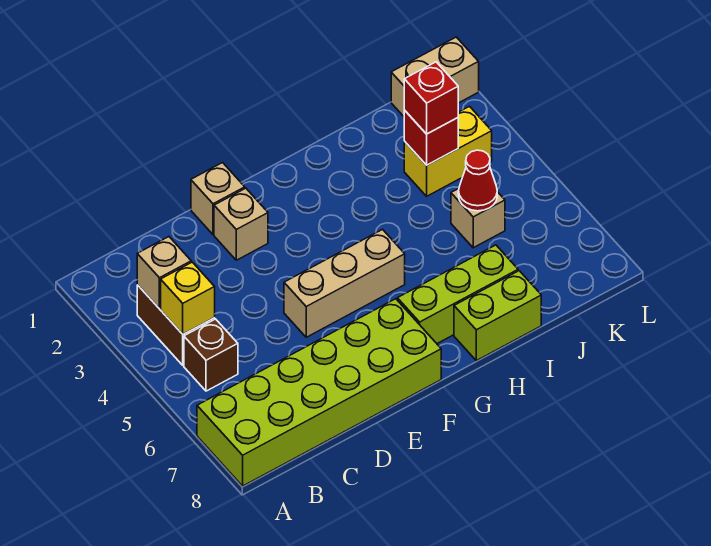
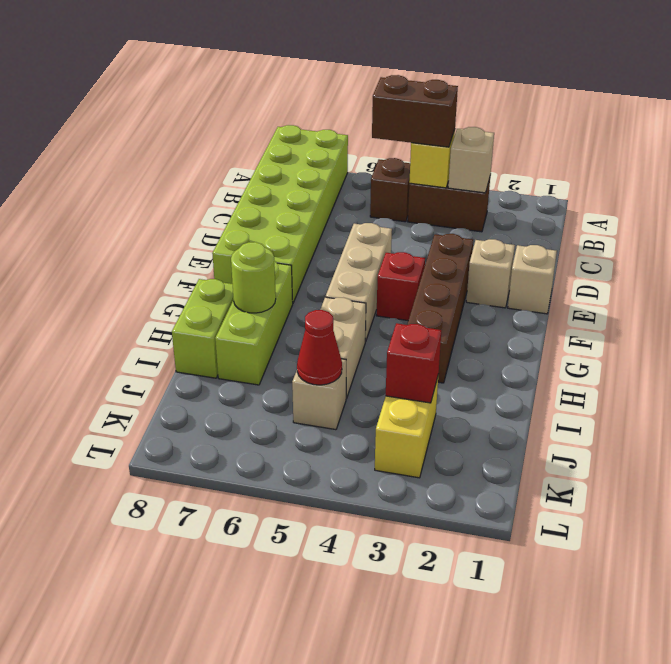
none -> brown 1x2 brick [372,75,458,147]
none -> brown 1x4 brick [407,234,473,383]
none -> lime 1x1 round brick [231,242,276,313]
red 1x1 brick [404,62,458,134] -> red 1x1 brick moved to [377,252,425,320]
tan 1x2 brick [391,37,479,116] -> tan 1x2 brick moved to [320,297,366,399]

